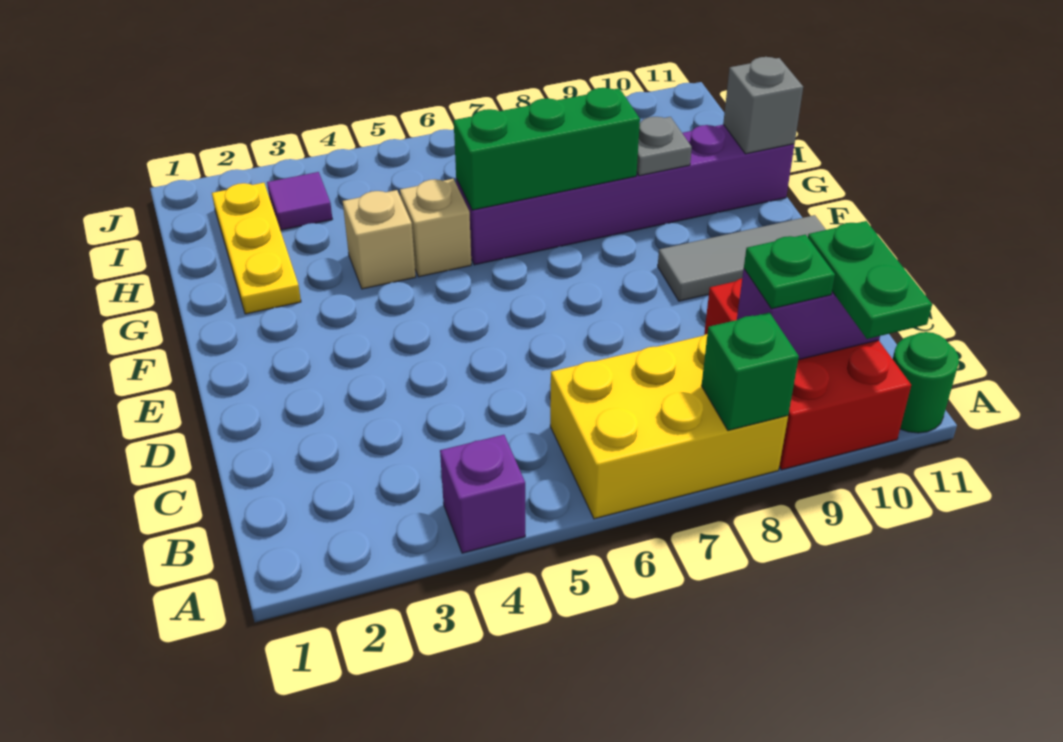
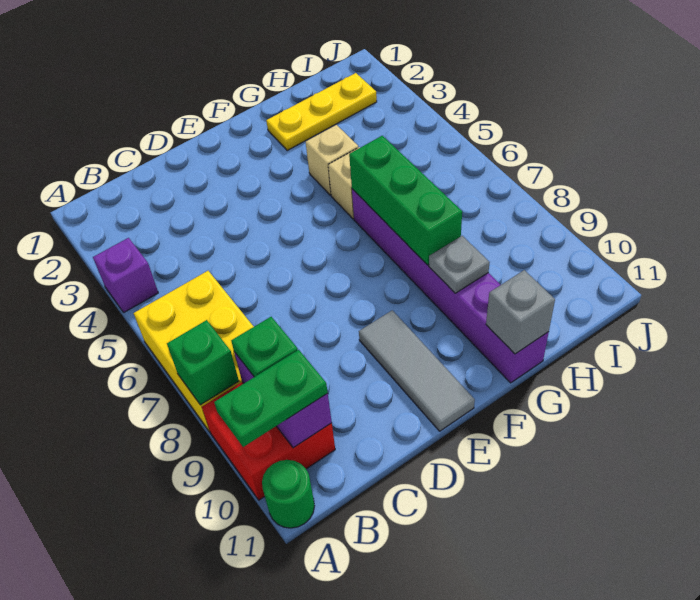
red 2x3 brick [704,278,911,470] -> red 2x2 brick [202,382,335,500]
purple 1x1 tile [267,172,332,230] -> none

